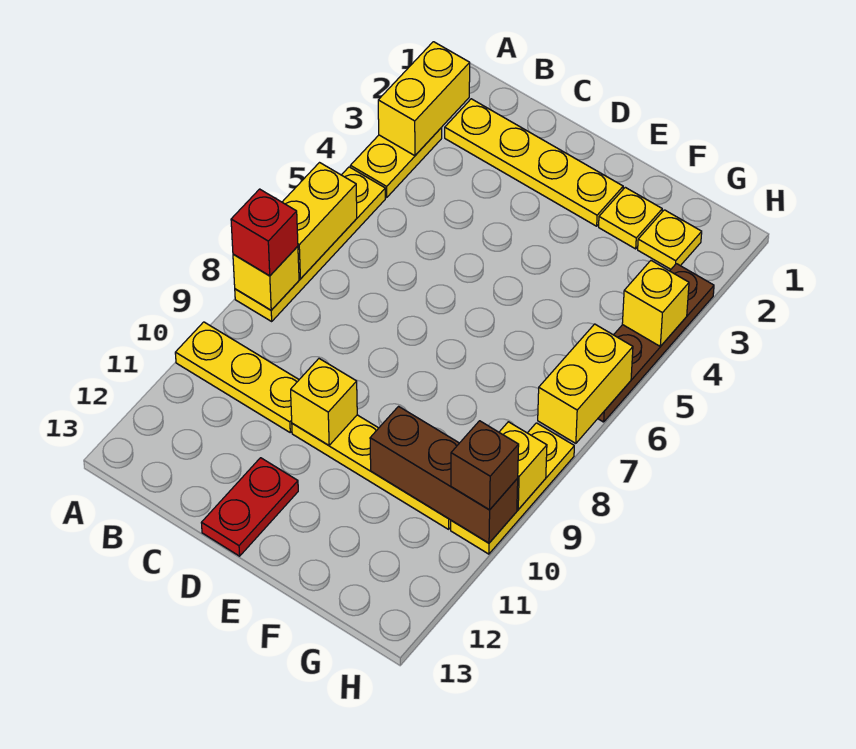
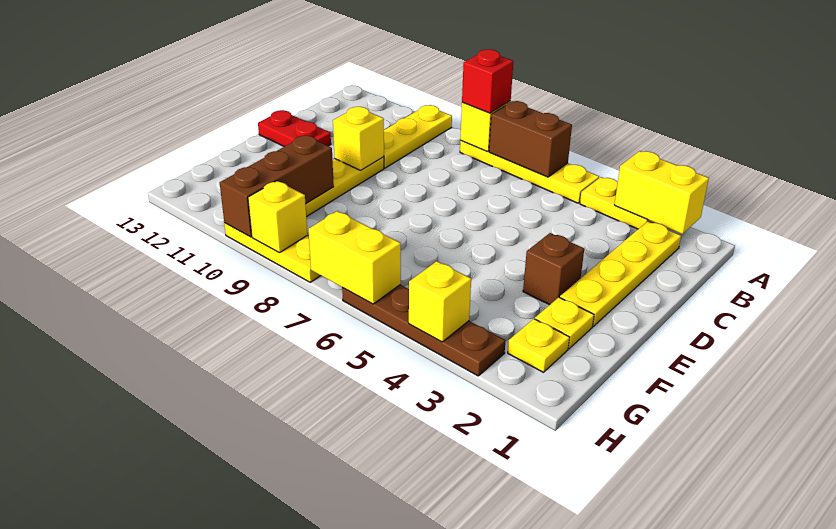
yellow 1x2 brick [282,163,357,279] -> brown 1x2 brick [489,101,572,177]
brown 1x1 brick [451,421,519,510] -> brown 1x1 brick moved to [523,233,584,305]

